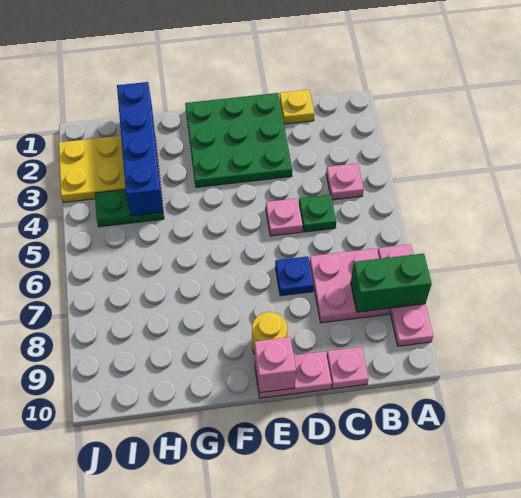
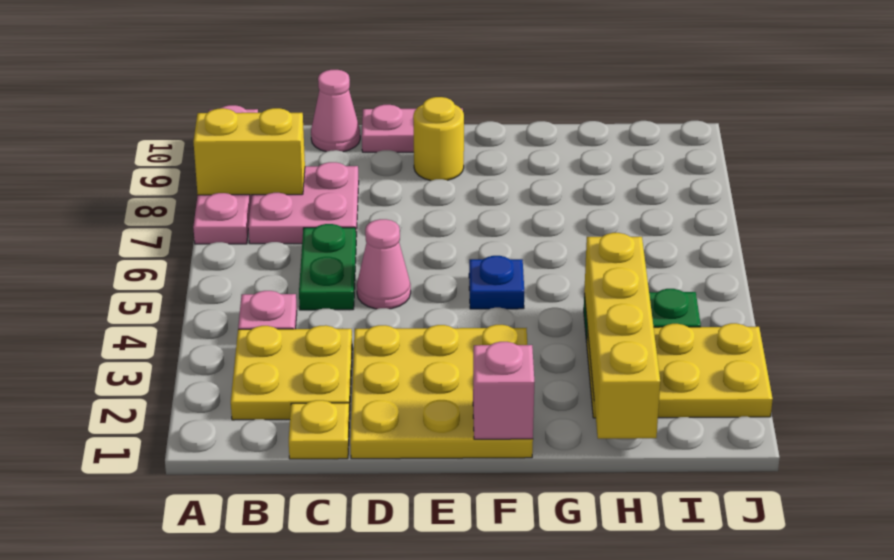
pink 1x3 plate [378,244,433,346] -> pink 1x4 plate [193,105,258,244]
green 1x2 brick [351,253,432,312] -> yellow 1x2 brick [193,108,305,195]
none -> yellow 2x2 plate [231,325,352,420]
green 1x1 plate [299,194,336,232] -> green 1x2 plate [299,224,356,310]
pink 1x1 plate [327,347,368,389] -> pink 1x1 cone [311,70,360,152]
green 3x3 plate [185,93,292,187] -> yellow 3x3 plate [350,325,533,459]
pink 1x1 plate [266,198,303,236] -> pink 1x1 cone [357,219,411,309]
blue 1x1 plate [275,256,314,296] -> blue 1x1 plate moved to [469,256,524,309]
pink 1x1 brick [254,337,296,393] -> pink 1x1 brick moved to [473,342,534,439]
blue 1x4 brick [117,82,163,216] -> yellow 1x4 brick [584,233,660,439]

